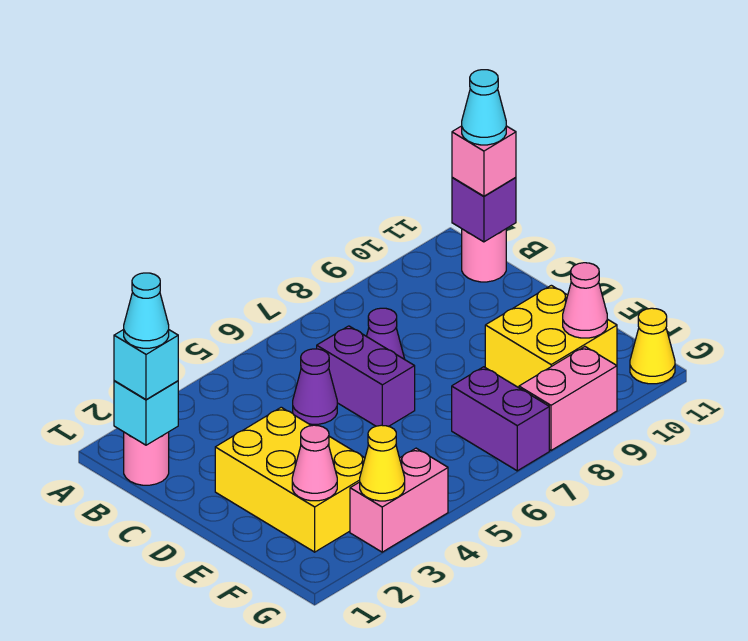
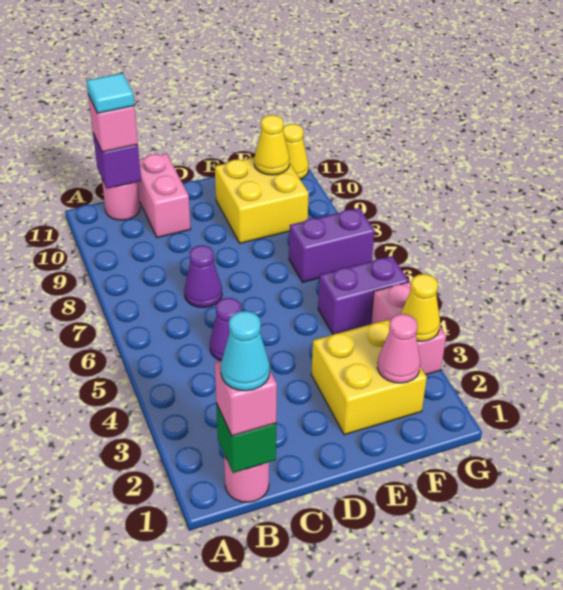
cyan 1x1 brick [114,381,178,445] -> green 1x1 brick [216,403,276,473]
cyan 1x1 brick [114,330,178,400] -> pink 1x1 brick [215,361,277,436]
cyan 1x1 cone [462,70,506,145] -> cyan 1x1 tile [87,73,134,113]
purple 1x2 brick [317,326,415,426] -> purple 1x2 brick moved to [318,256,409,335]
yellow 2x3 brick [215,407,365,552] -> yellow 2x2 brick [311,319,427,435]
pink 1x1 cone [563,263,607,338] -> yellow 1x1 cone [254,115,289,175]
pink 1x2 brick [519,347,617,450] -> pink 1x2 brick moved to [138,153,191,238]

